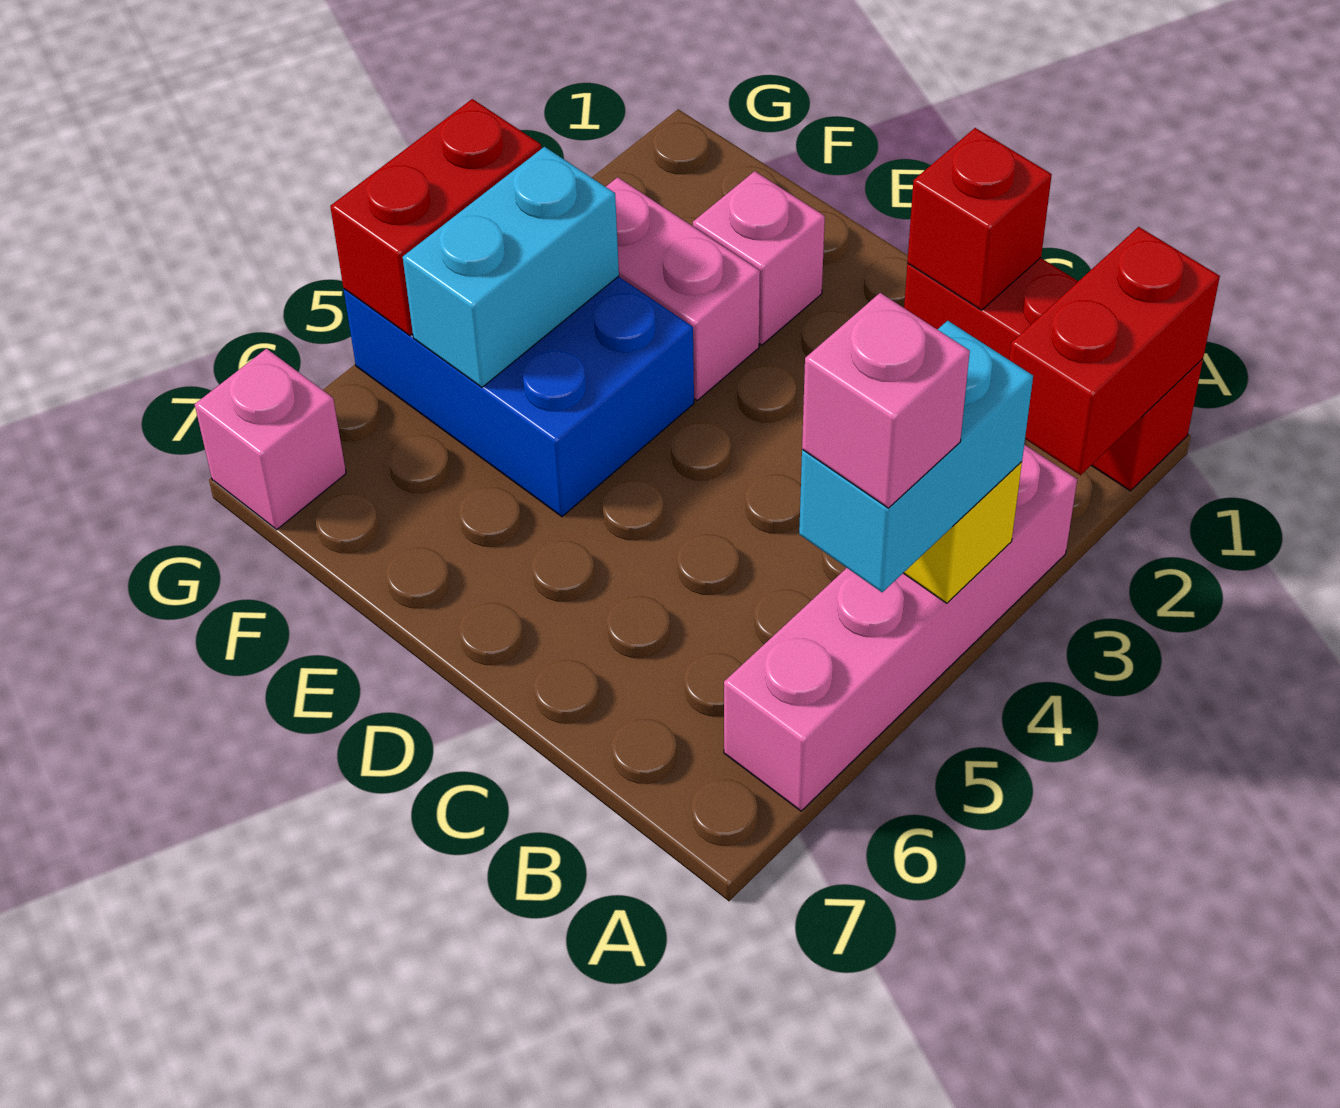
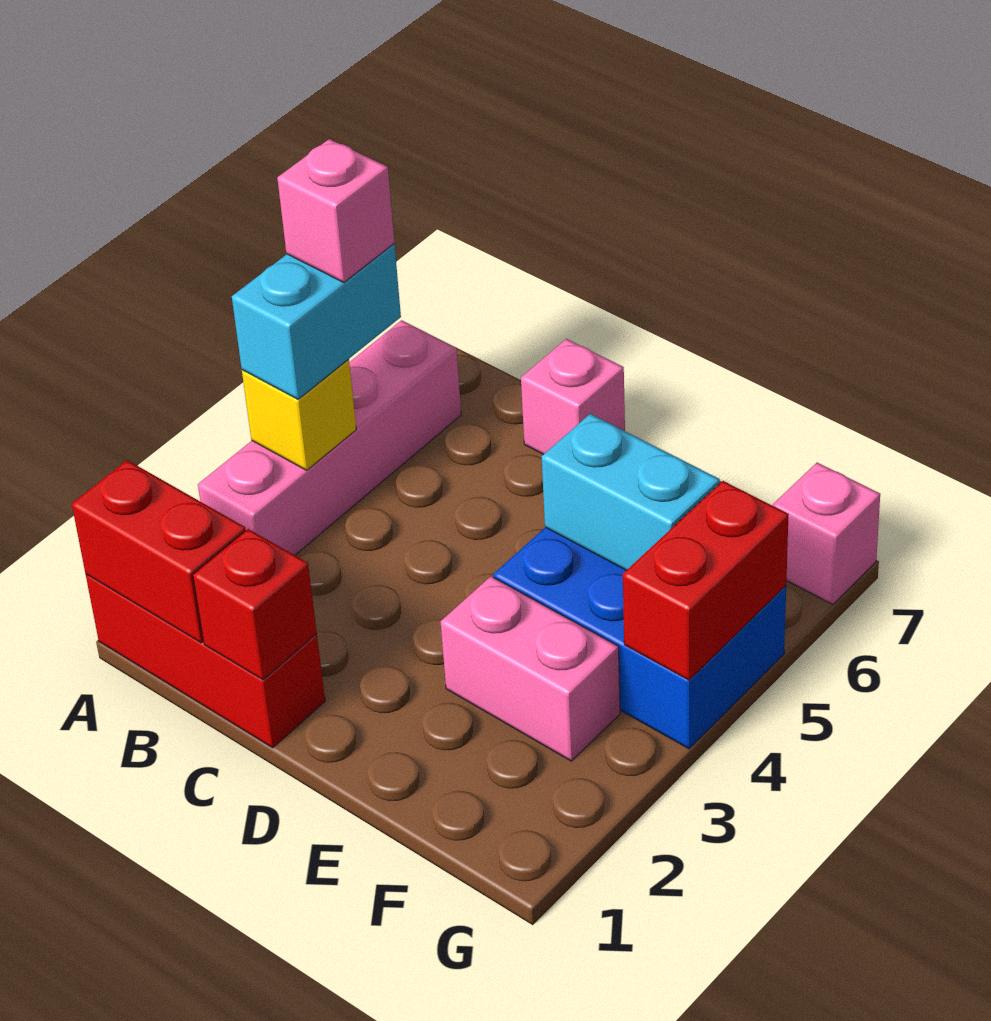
red 1x2 brick [1009,227,1220,475] -> red 1x2 brick turned to [72,460,246,643]
pink 1x1 brick [693,171,825,345] -> pink 1x1 brick moved to [521,339,625,455]
cyan 1x2 brick [403,147,619,387] -> cyan 1x2 brick turned to [542,414,720,570]

